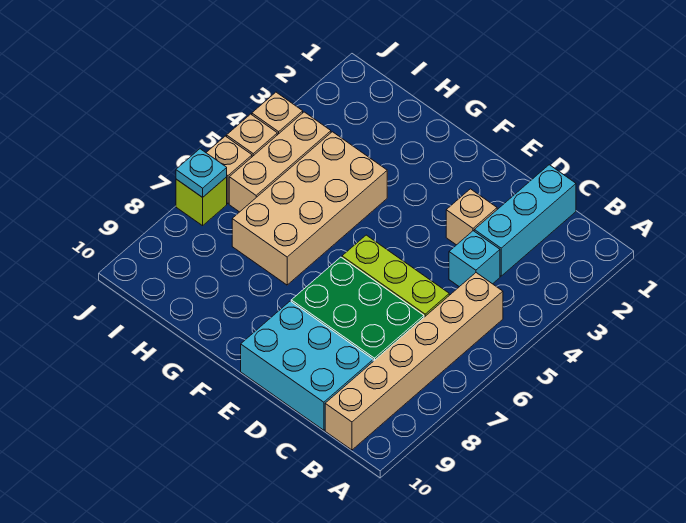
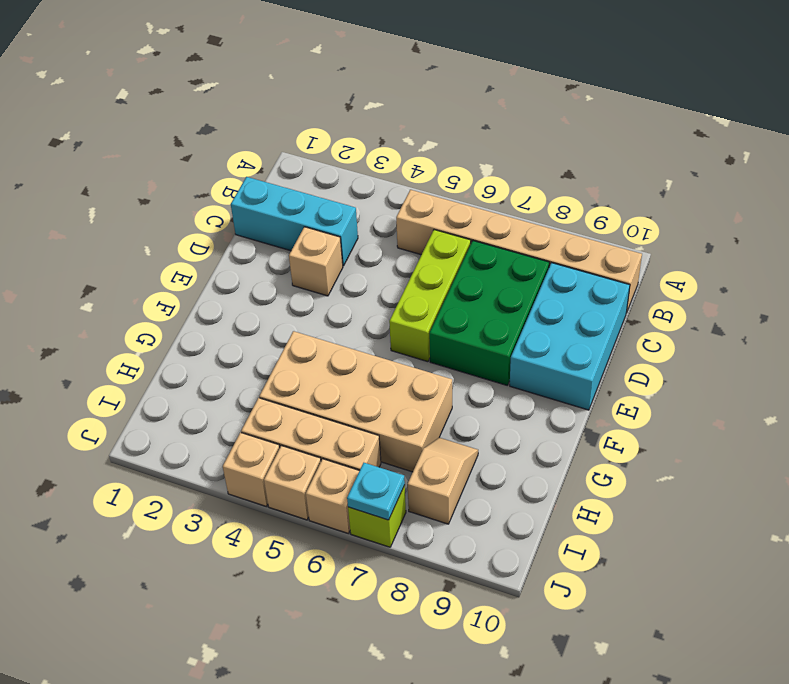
cyan 1x1 brick [449,231,500,287] -> none
none -> tan 1x2 slope [408,438,478,524]

